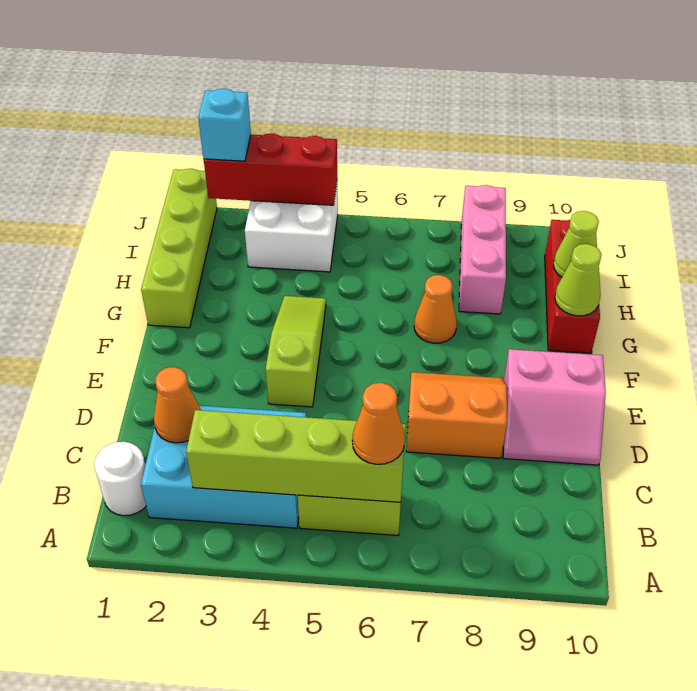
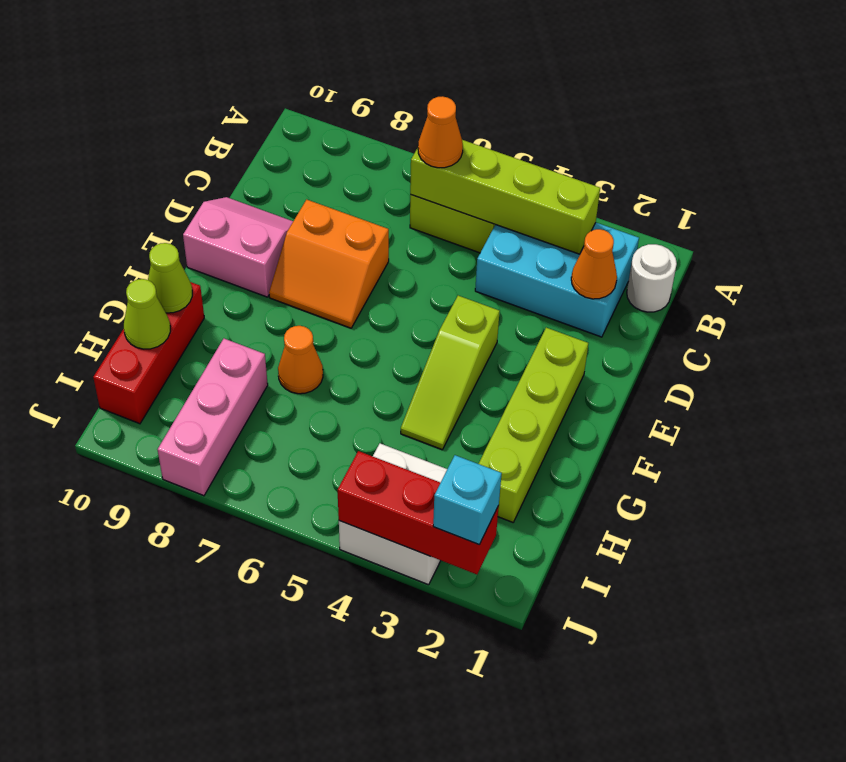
lime 1x4 brick [141,169,217,328] -> lime 1x4 brick moved to [479,328,588,522]

